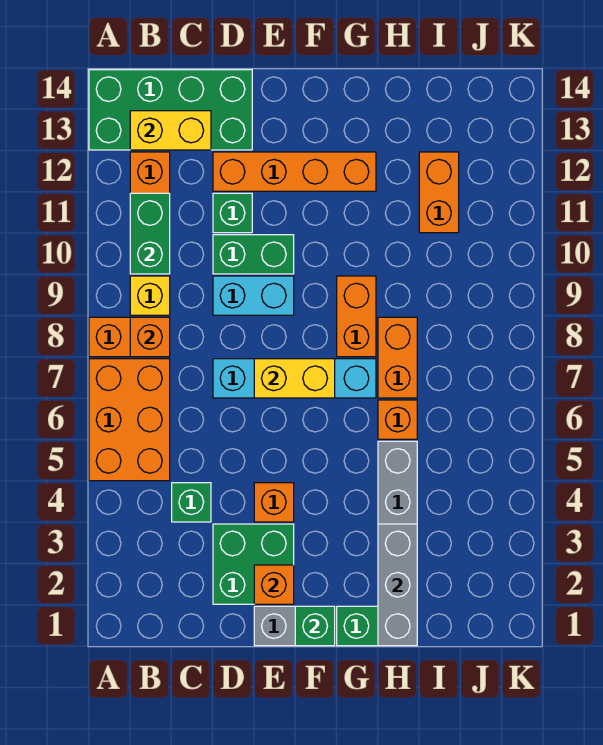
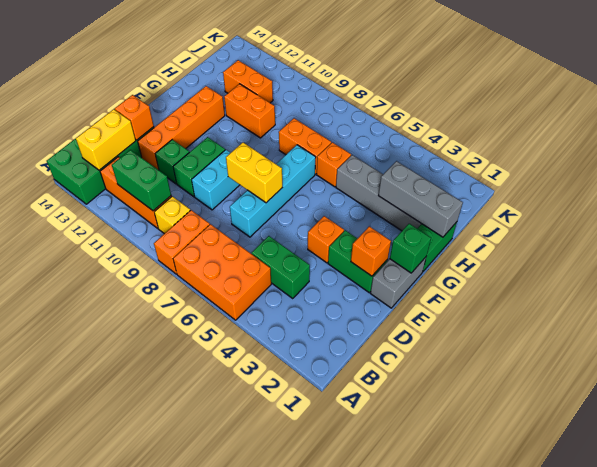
orange 1x1 brick [130,317,170,357] -> orange 1x1 brick moved to [115,95,154,140]
green 1x1 brick [172,483,211,522] -> green 1x2 brick [252,236,310,298]
green 2x2 brick [213,524,294,604] -> green 1x2 brick [328,230,388,292]
yellow 1x2 brick [254,359,335,398] -> yellow 1x2 brick turned to [226,143,283,203]
orange 1x2 brick [337,276,376,357] -> orange 1x2 brick moved to [224,84,275,138]

